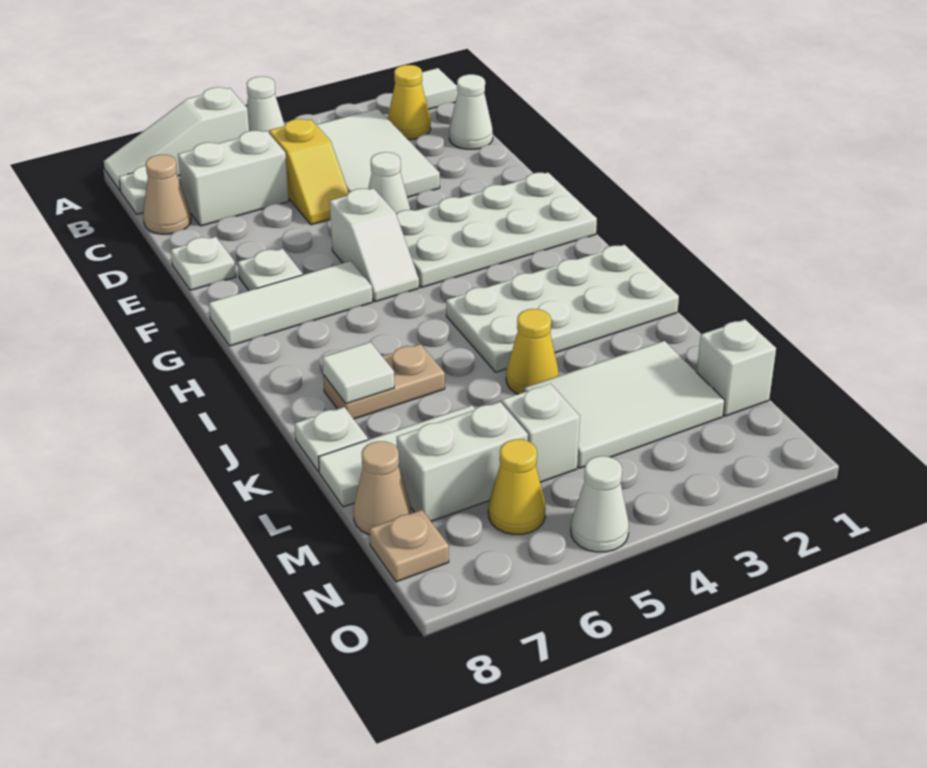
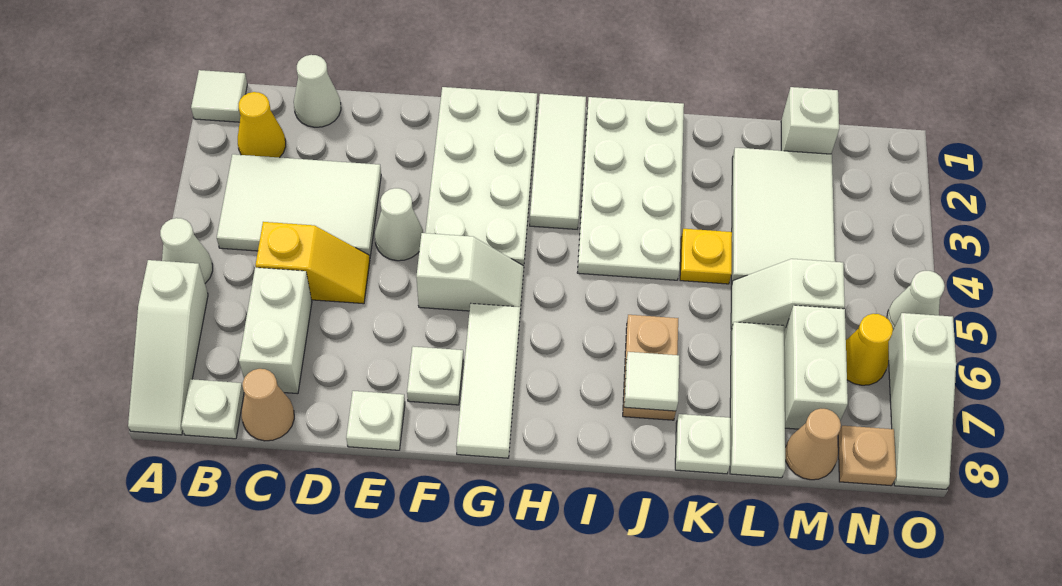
none -> white 1x3 tile [530,94,586,229]
yellow 1x1 cone [506,309,559,394] -> yellow 1x1 plate [680,229,732,284]
none -> white 1x3 slope [889,313,956,489]

